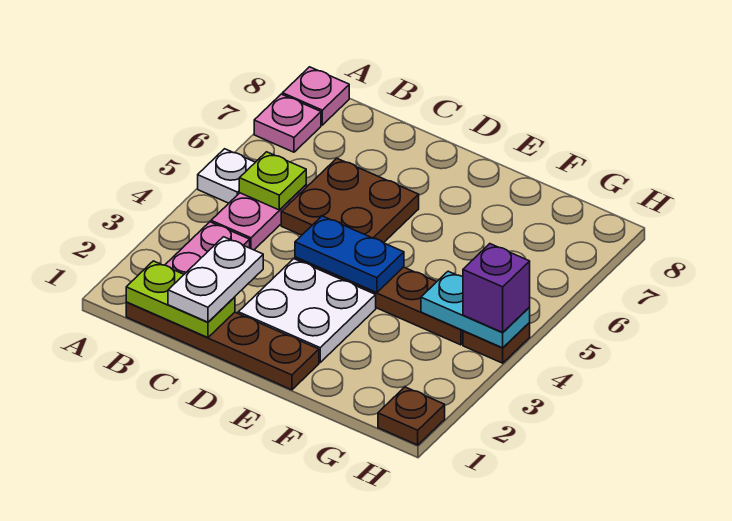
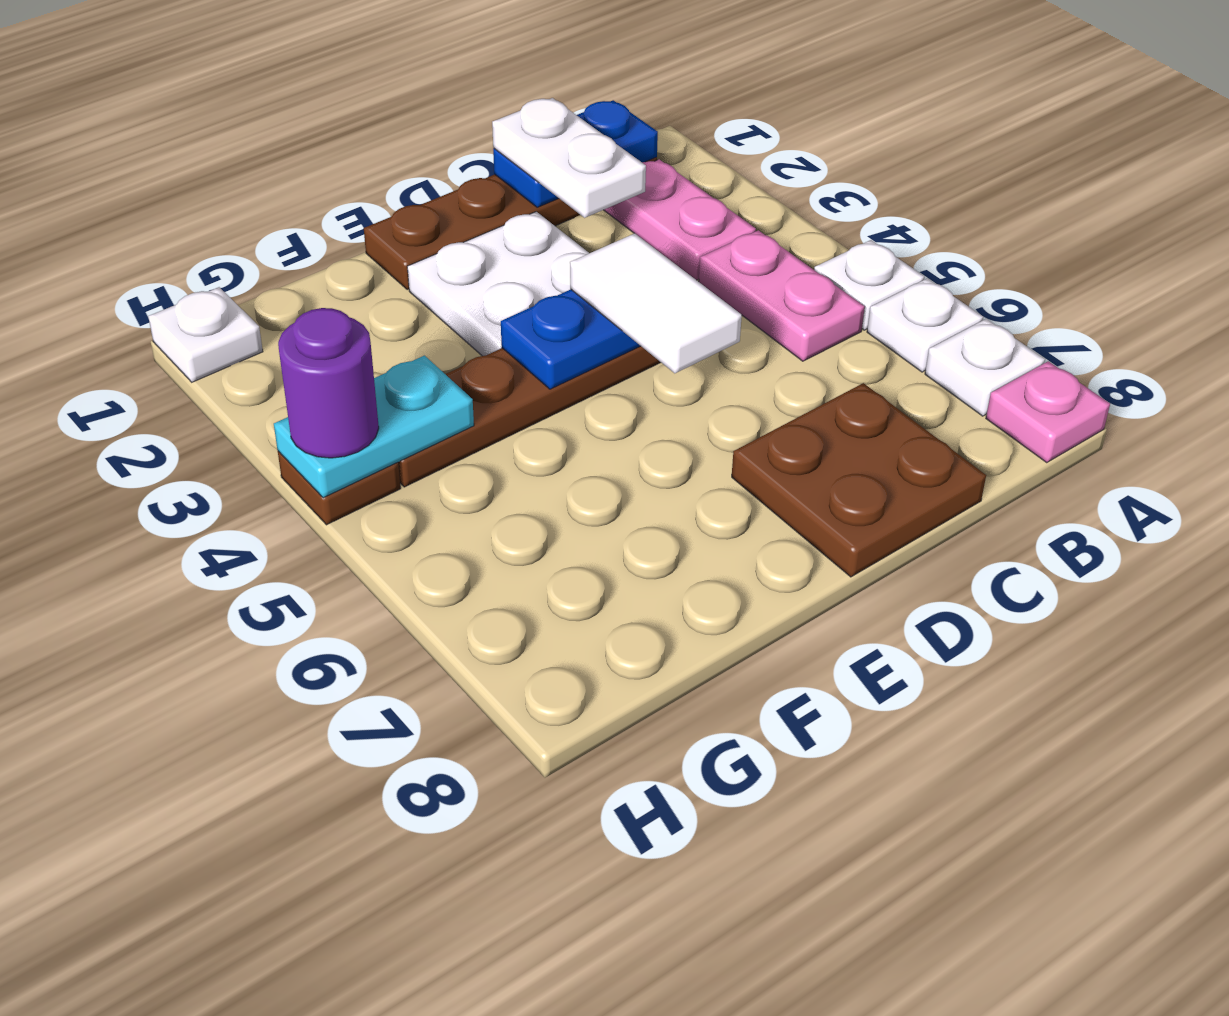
none -> white 1x1 plate [867,278,983,372]
pink 1x1 plate [254,94,321,152] -> white 1x1 plate [925,319,1045,416]
lime 1x2 plate [126,261,235,338] -> blue 1x2 plate [493,100,658,207]
lime 1x1 plate [239,152,306,210] -> none
brown 2x2 plate [281,158,419,243] -> brown 2x2 plate moved to [732,383,986,577]
none -> white 1x2 tile [570,233,742,373]
brown 1x1 plate [378,387,445,445] -> white 1x1 plate [148,287,263,382]
purple 1x1 brick [463,244,530,332] -> purple 1x1 round brick [278,308,379,458]

